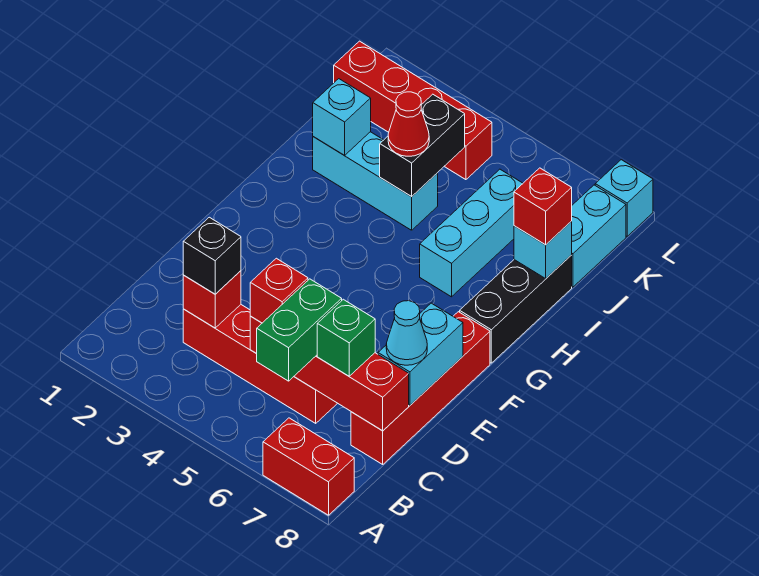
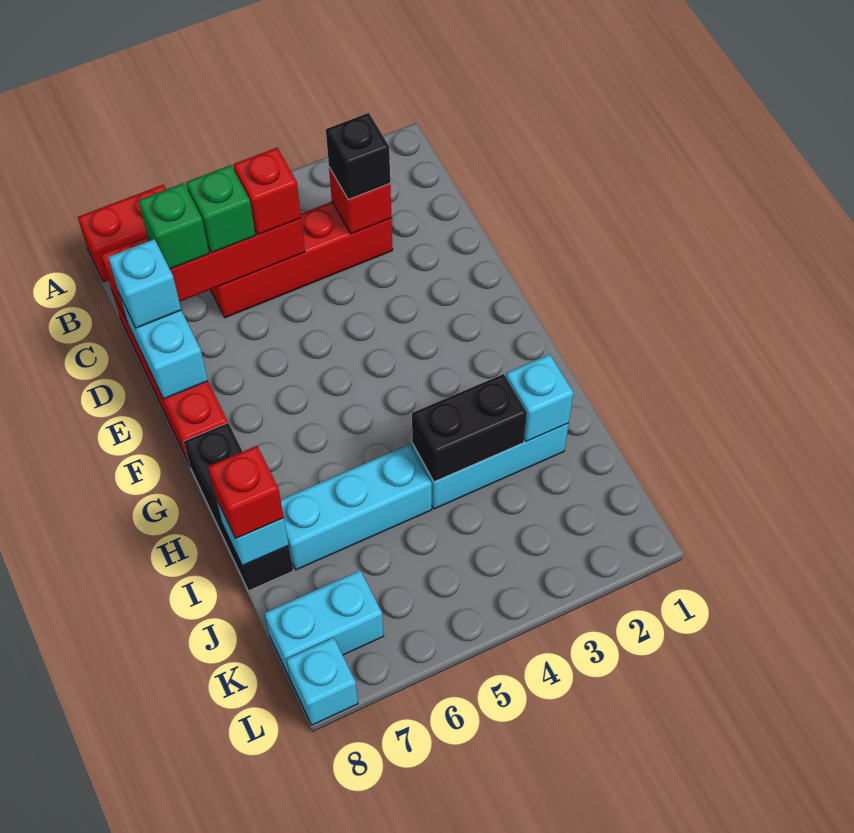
green 1x2 brick [257,279,342,381] -> green 1x1 brick [186,165,255,253]
cyan 1x1 cone [386,301,427,365] -> cyan 1x1 brick [108,239,181,328]
cyan 1x3 brick [420,169,523,297] -> cyan 1x3 brick turned to [281,444,432,570]
black 1x2 brick [380,94,465,197] -> black 1x2 brick turned to [412,374,527,482]
red 1x1 cone [388,92,429,156] -> none
cyan 1x2 brick [572,185,626,287] -> cyan 1x2 brick turned to [265,571,384,678]
red 1x4 brick [334,41,492,180] -> none

